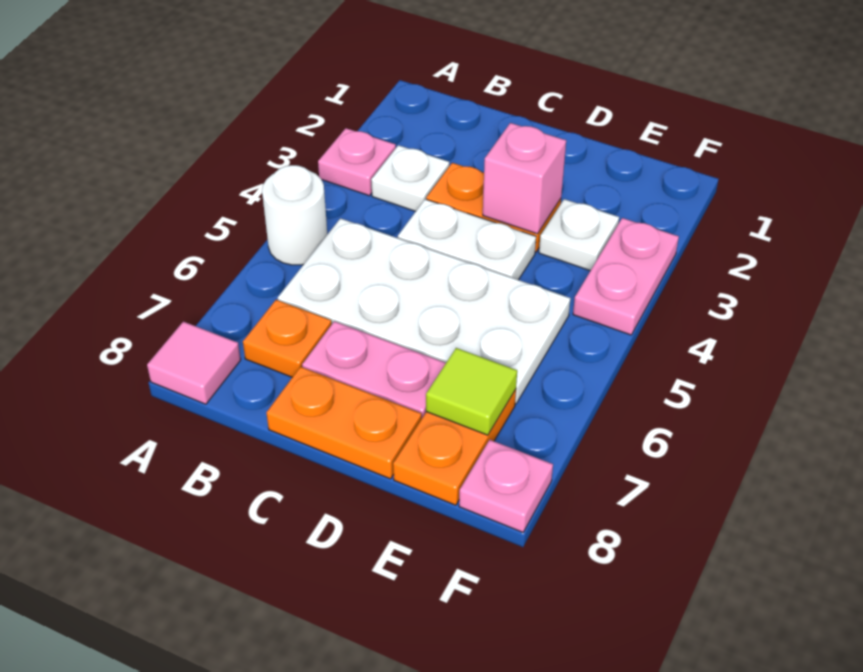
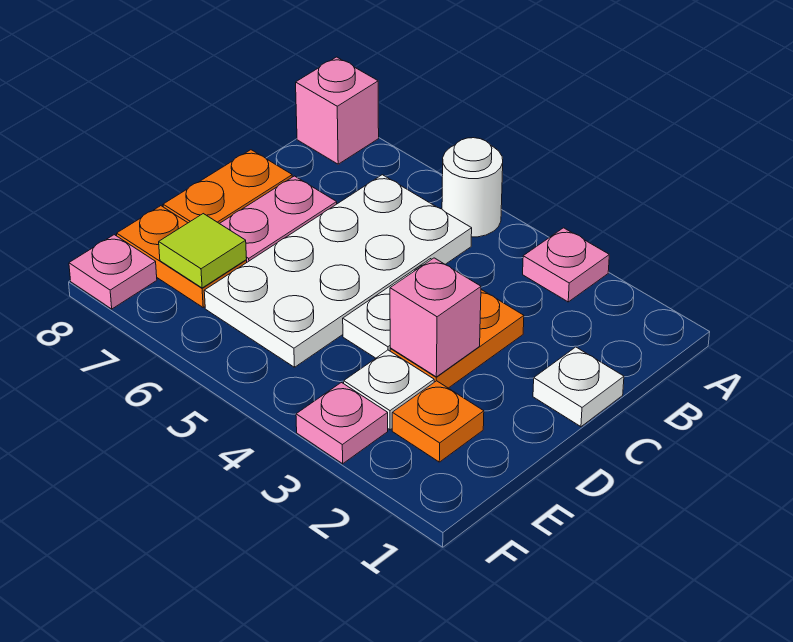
pink 1x1 tile [147,322,241,404] -> pink 1x1 brick [296,57,379,164]
white 1x1 plate [371,145,449,211] -> white 1x1 plate moved to [533,347,624,427]
orange 1x1 plate [243,300,332,377] -> orange 1x1 plate moved to [392,381,484,462]
pink 1x2 plate [573,218,679,335] -> pink 1x1 plate [296,383,388,464]

